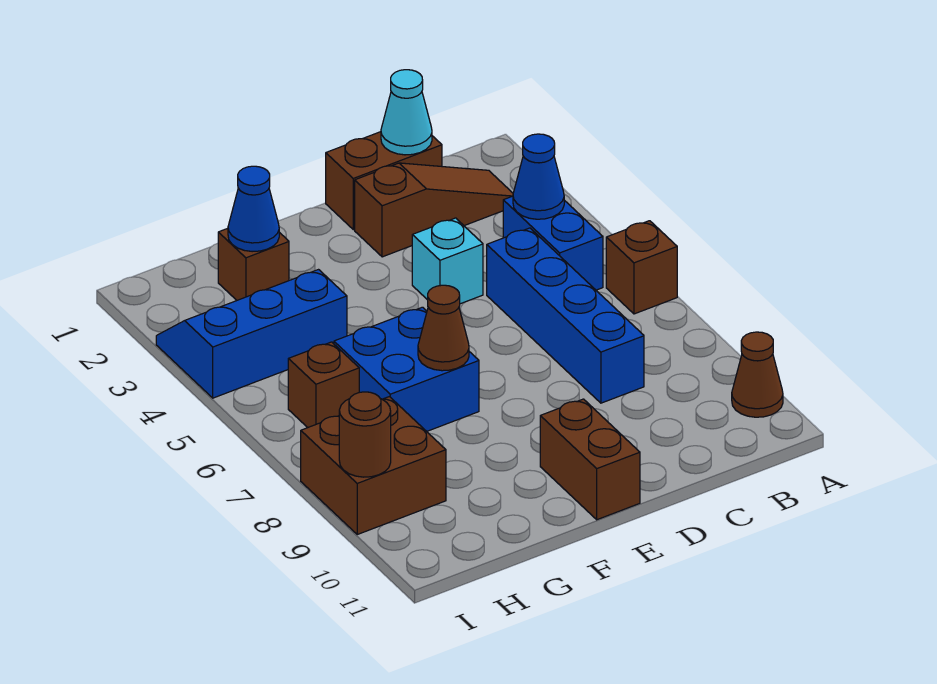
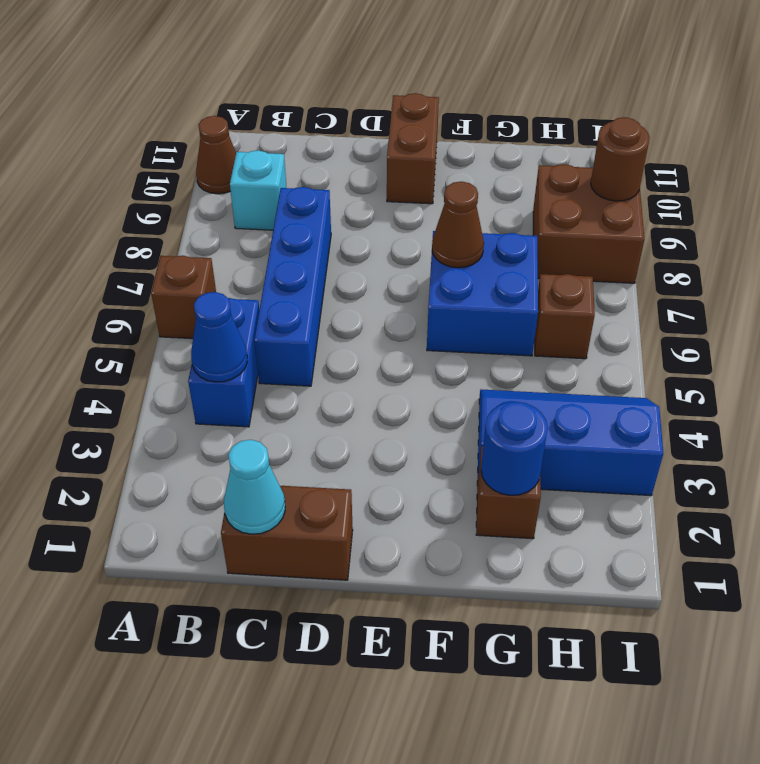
brown 1x3 slope [355,163,513,257] -> none
cyan 1x1 brick [412,218,483,304] -> cyan 1x1 brick moved to [230,150,286,230]
blue 1x1 cone [228,166,279,252] -> blue 1x1 round brick [481,402,548,495]
blue 2x3 slope [156,270,347,398] -> blue 2x3 slope turned to [477,389,663,496]

